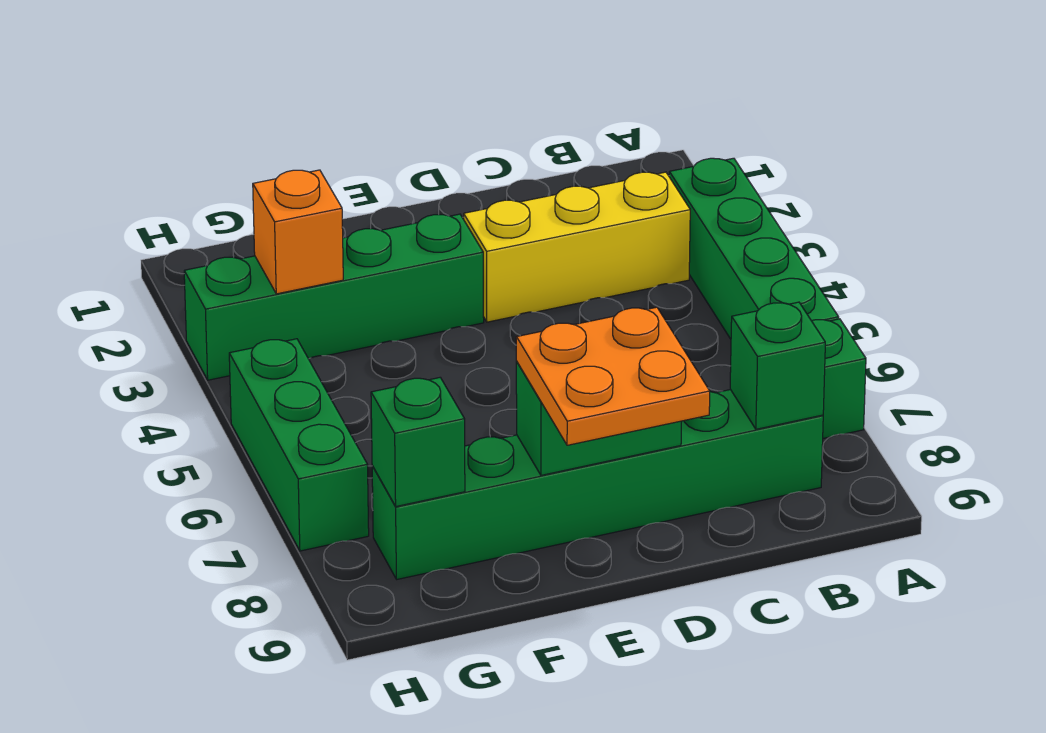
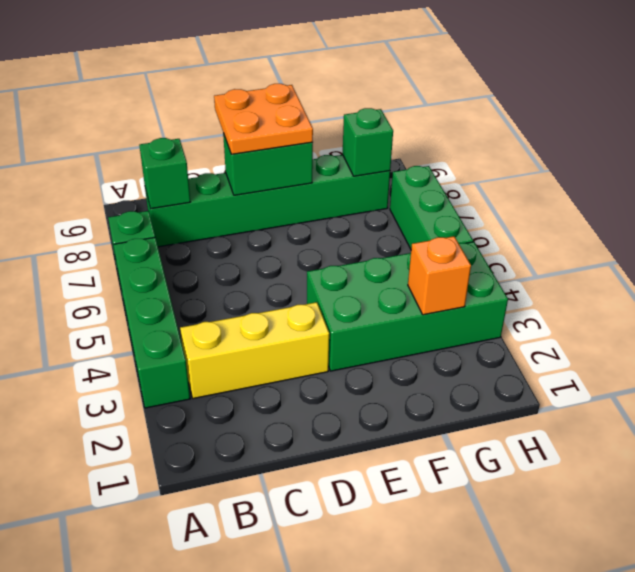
green 1x4 brick [184,214,484,380] -> green 2x4 brick [307,242,508,371]

